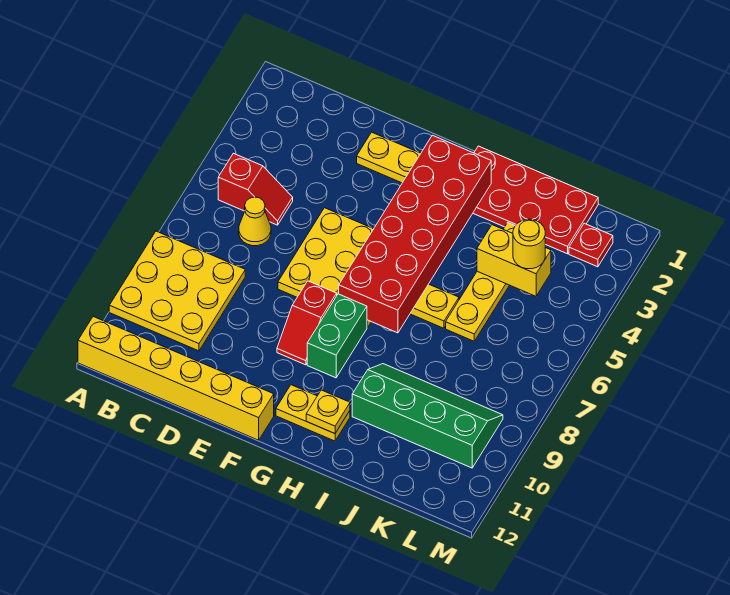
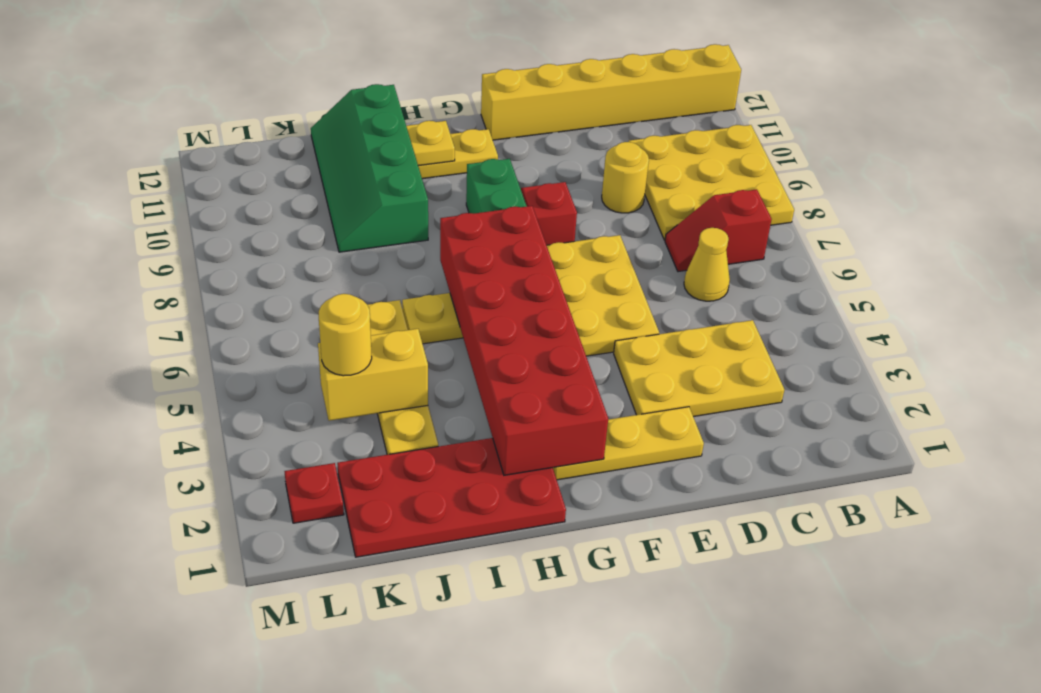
red 1x2 slope [218,153,293,225] -> red 1x2 slope moved to [665,189,772,272]
none -> yellow 2x3 plate [614,320,784,417]
none -> yellow 1x1 round brick [602,142,649,213]
green 2x4 slope [352,364,503,468] -> green 2x4 slope turned to [311,84,428,252]

